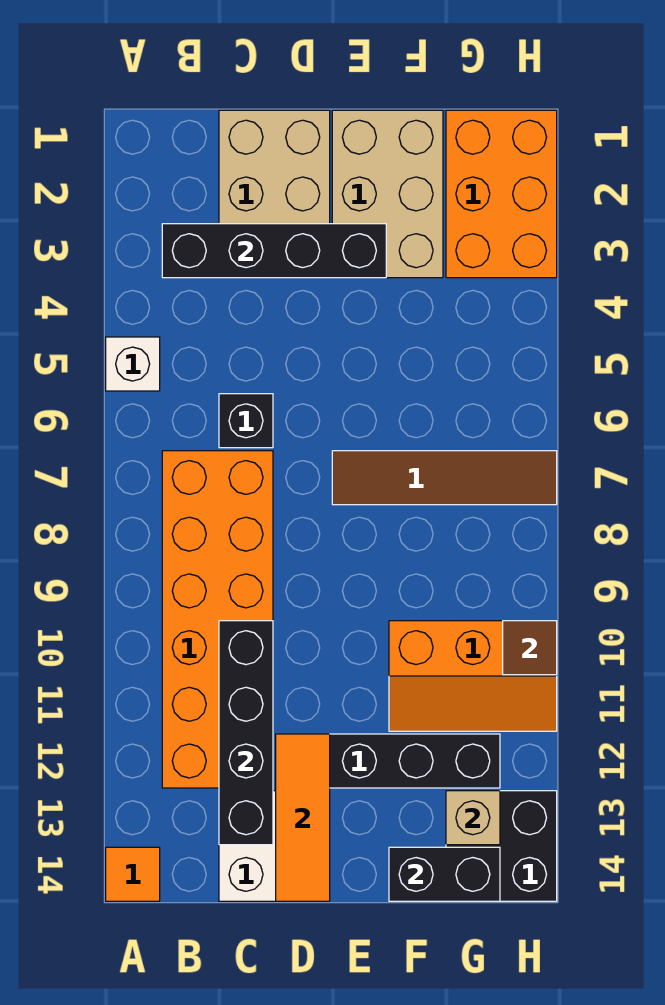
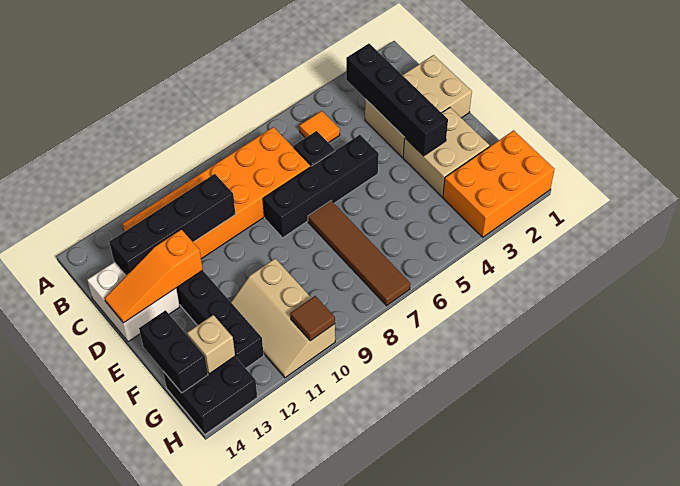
white 1x1 brick [106,337,160,391] -> none
orange 1x1 tile [106,847,160,901] -> orange 1x1 tile moved to [299,111,340,143]
none -> black 1x4 brick [263,135,379,238]
orange 1x3 tile [276,734,330,901] -> orange 1x3 slope [105,229,203,323]
tan 2x3 brick [332,110,443,278] -> tan 2x2 brick [403,108,490,197]
orange 2x3 slope [389,621,557,731] -> tan 2x3 slope [231,258,335,378]

